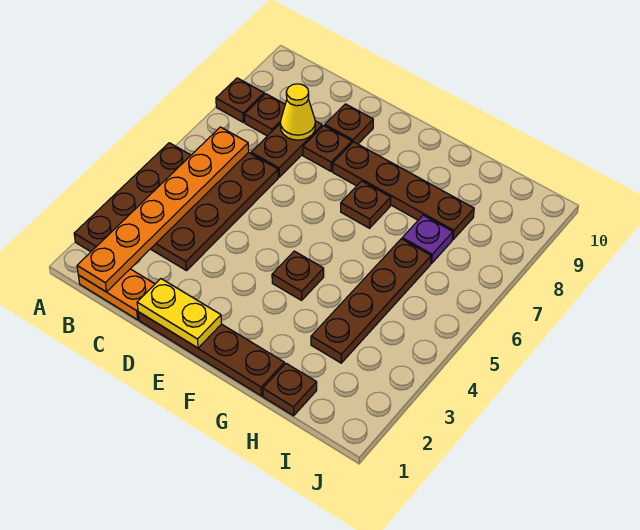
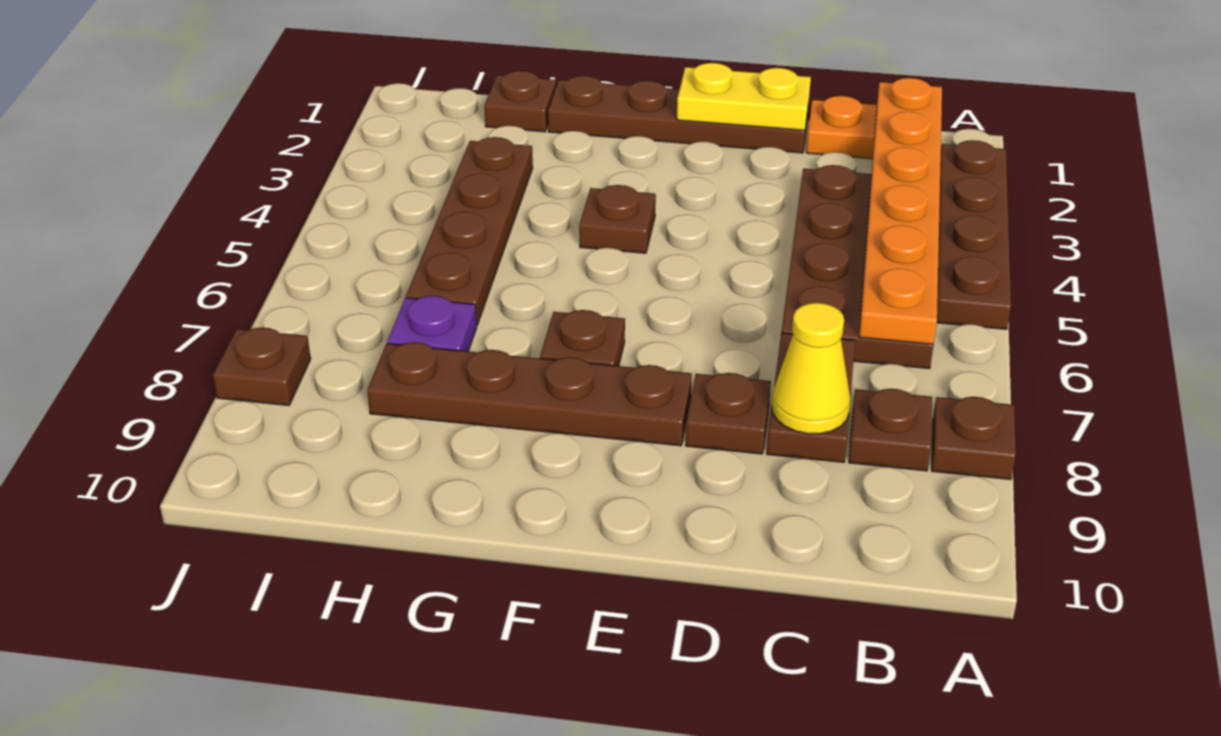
brown 1x1 plate [325,104,373,144] -> brown 1x1 plate moved to [213,327,311,406]

